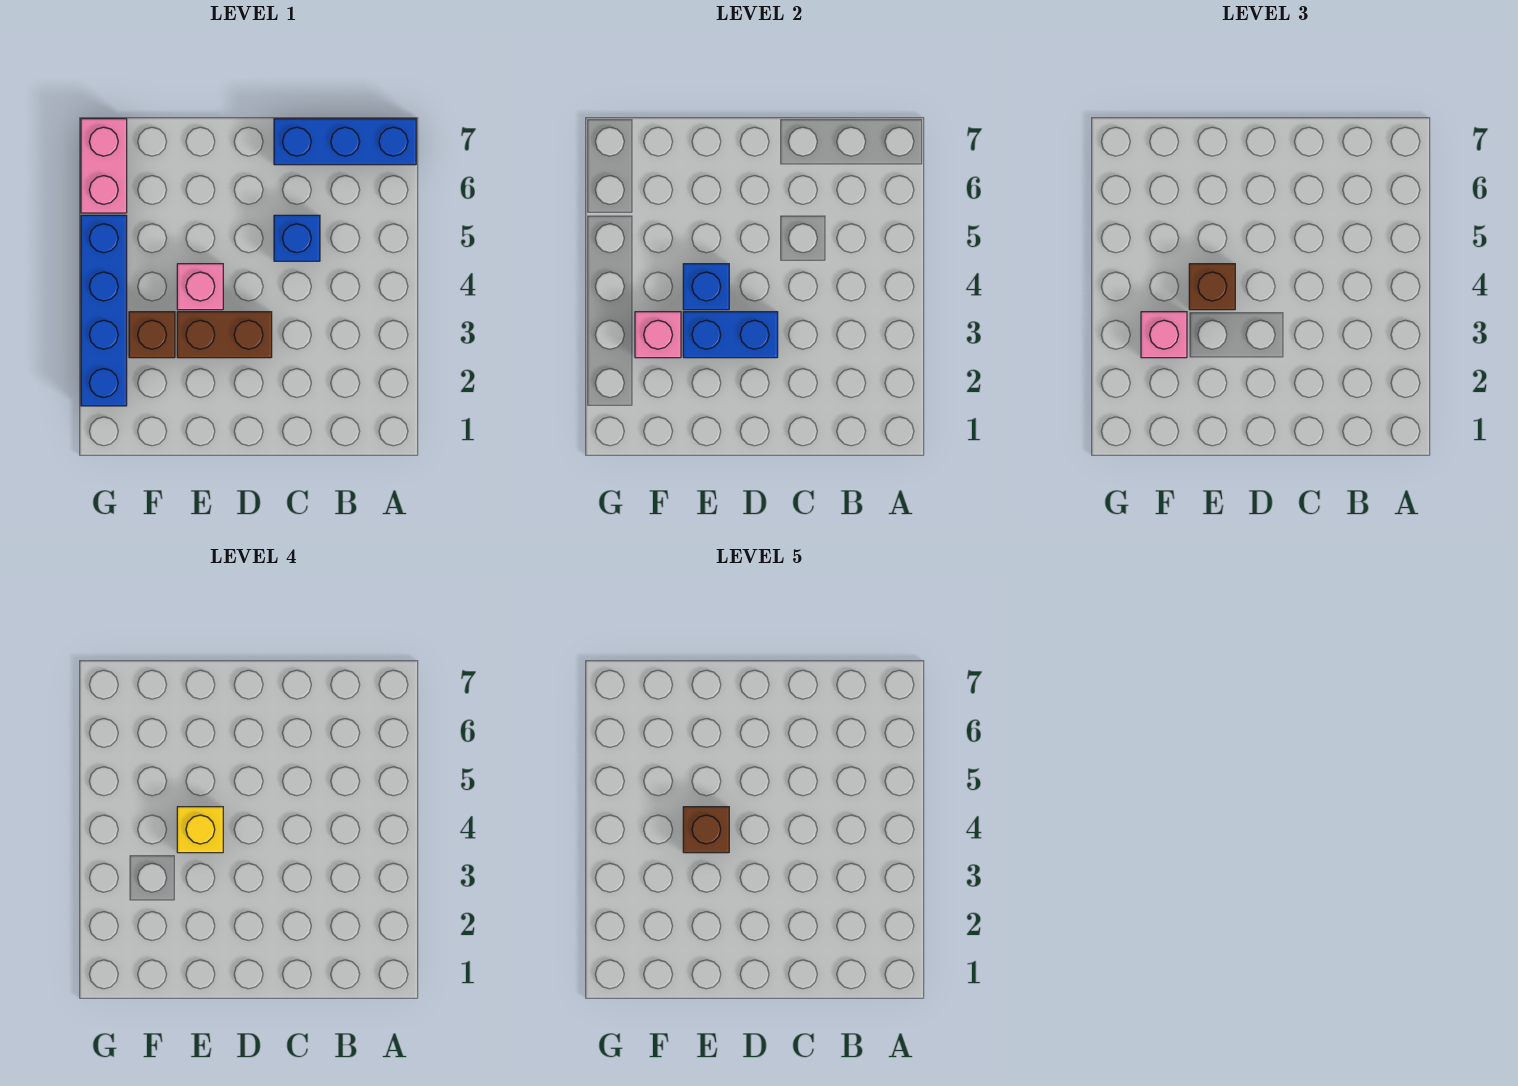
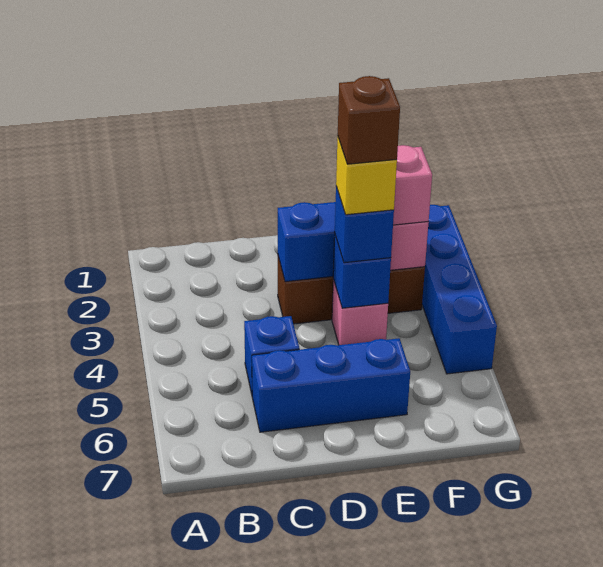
blue 1x3 brick [274,119,416,165] -> blue 1x3 brick moved to [252,338,410,432]
brown 1x1 brick [1189,264,1235,310] -> blue 1x1 brick [335,187,394,263]
pink 1x2 brick [81,119,127,213] -> none

